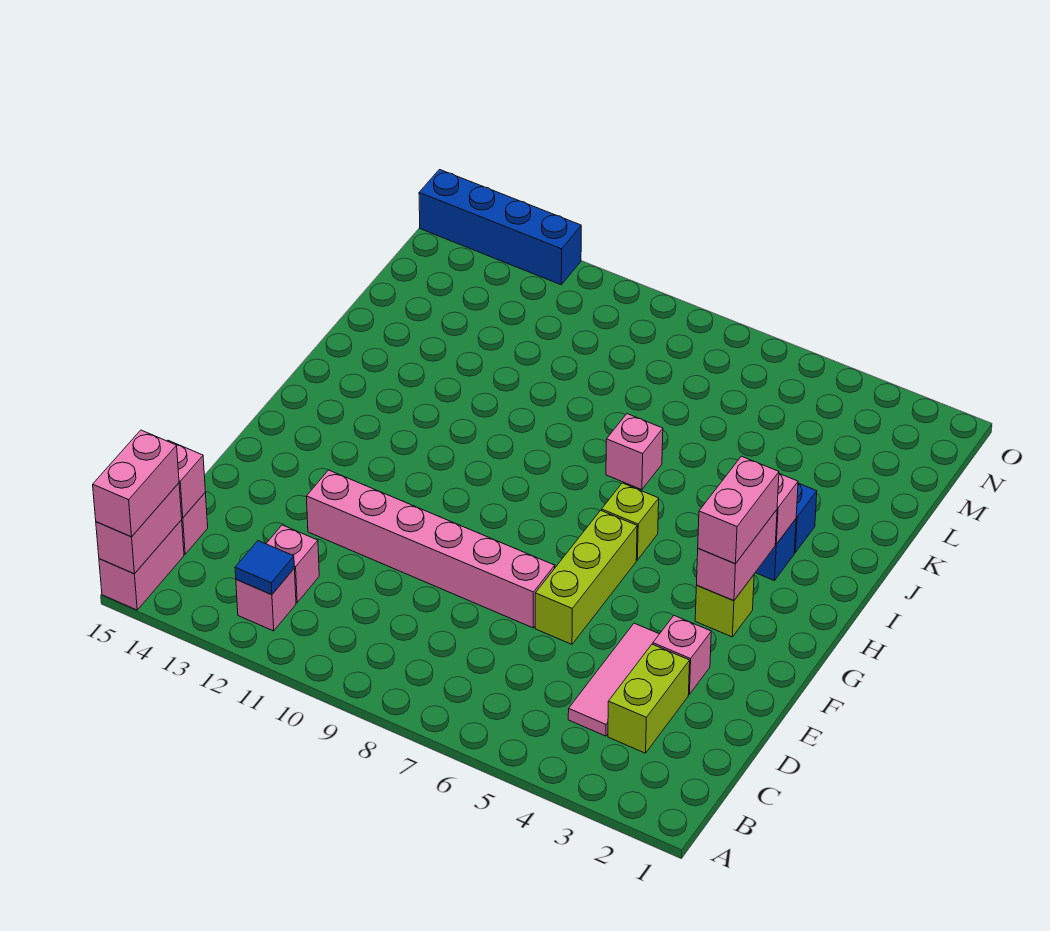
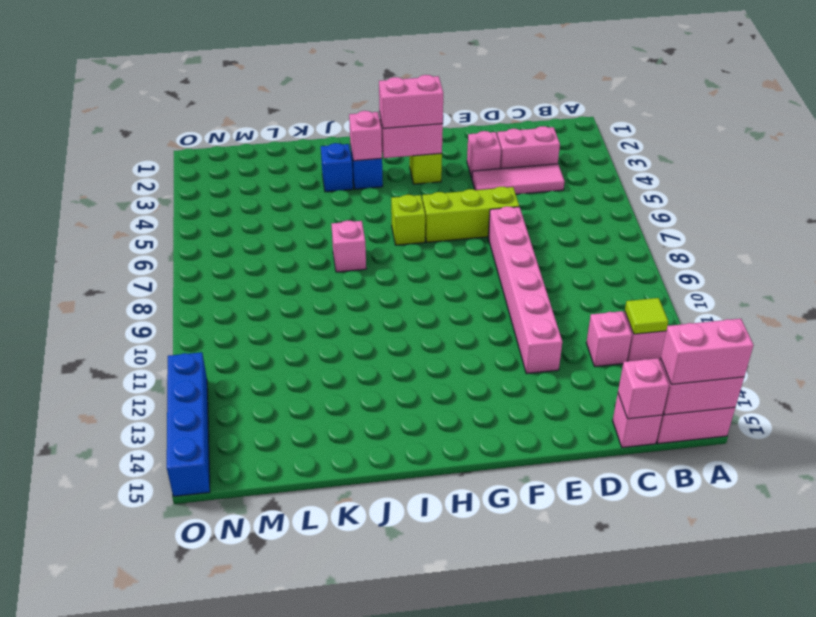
blue 1x1 tile [235,541,294,595] -> lime 1x1 tile [625,298,668,334]
lime 1x2 brick [608,644,690,753] -> pink 1x2 brick [497,126,560,169]

